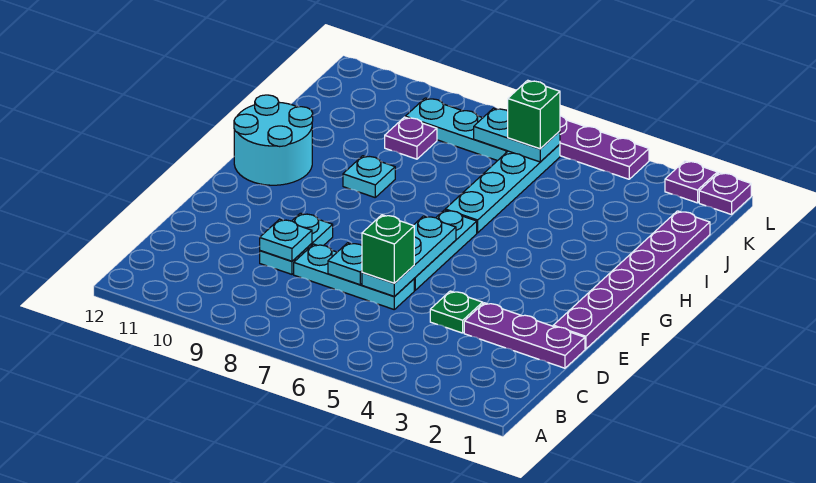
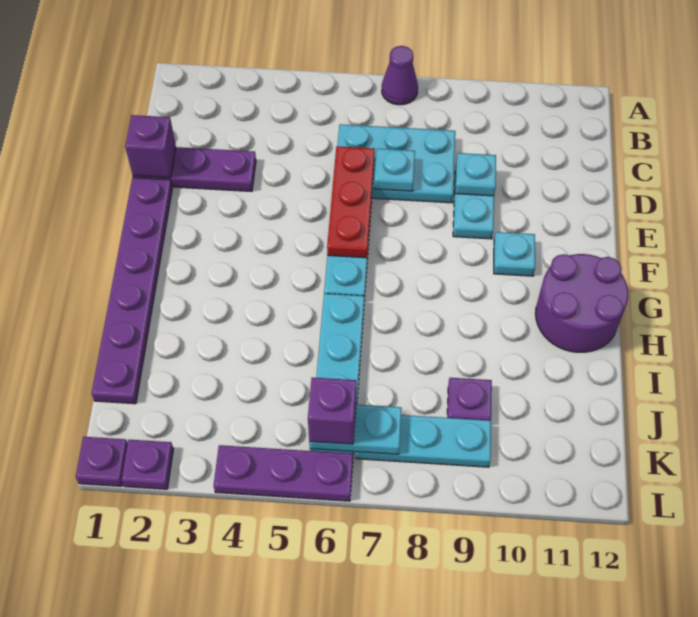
none -> purple 1x1 cone [382,46,418,105]
none -> purple 1x1 brick [125,115,176,178]
green 1x1 plate [430,291,483,333] -> none
cyan 1x3 plate [294,244,414,309] -> cyan 2x3 plate [337,124,455,203]
cyan 1x3 plate [362,216,456,296] -> red 1x3 plate [327,146,375,258]
green 1x1 brick [362,215,414,283] -> none
cyan 2x2 round brick [234,95,313,185] -> purple 2x2 round brick [535,254,628,352]
cyan 1x1 plate [343,156,395,197] -> cyan 1x1 plate moved to [494,232,535,276]
green 1x1 brick [508,80,560,149] -> purple 1x1 brick [308,377,356,444]

